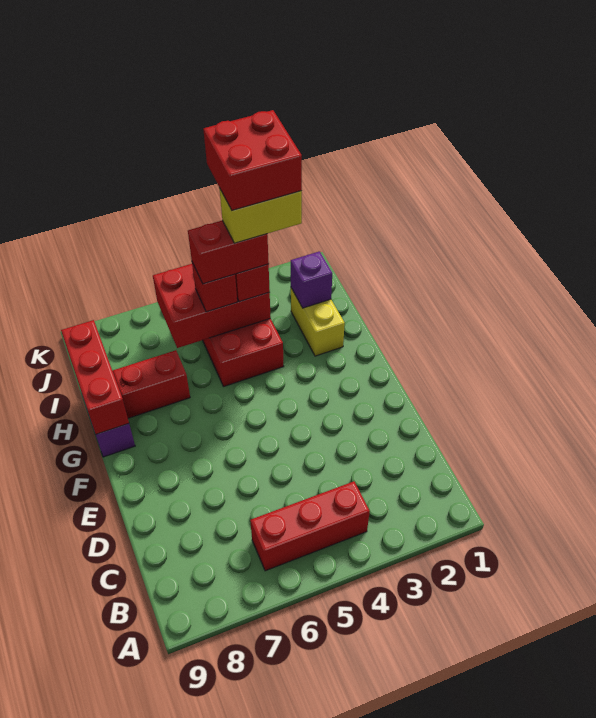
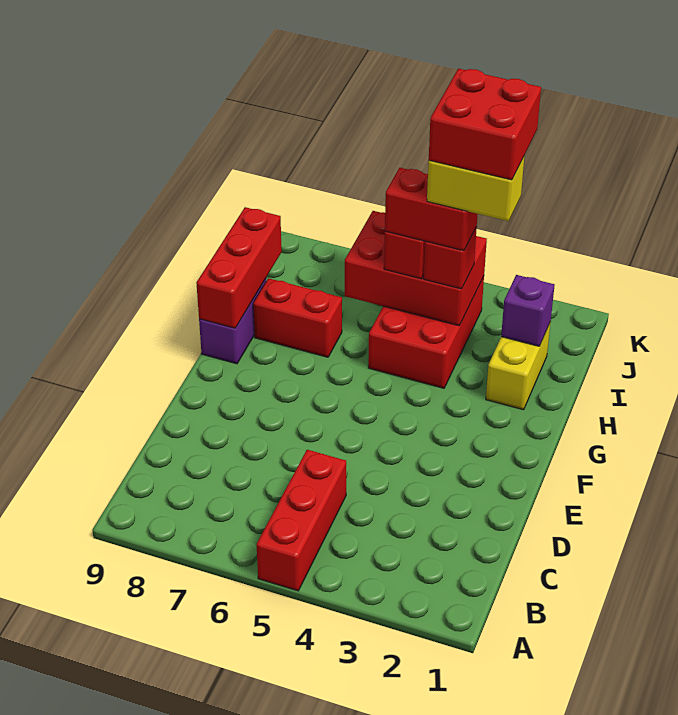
red 1x3 brick [250,481,370,571] -> red 1x3 brick turned to [257,450,346,591]

